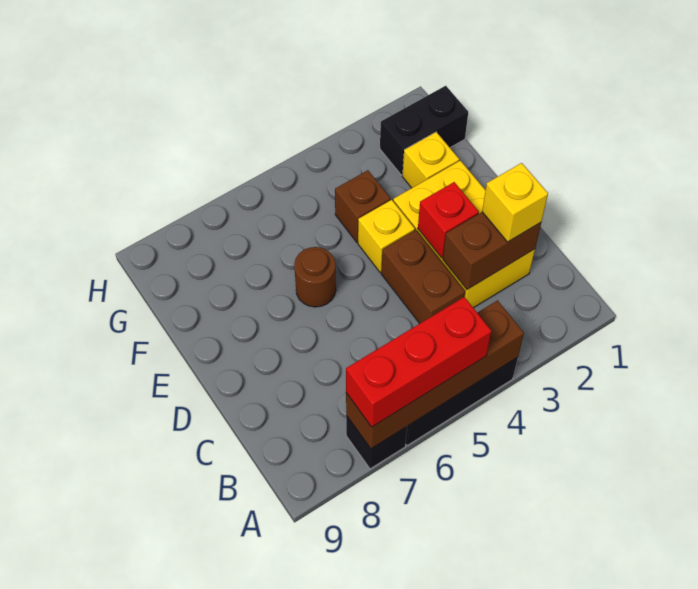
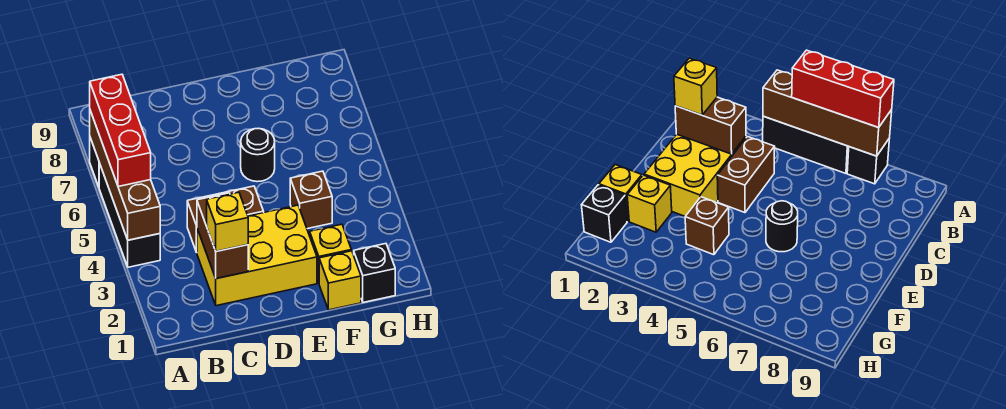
red 1x1 brick [418,182,479,258] -> none
yellow 1x1 brick [358,200,415,272] -> yellow 1x1 brick moved to [319,251,361,310]
brown 1x1 round brick [294,247,336,307] -> black 1x1 round brick [241,129,275,182]
black 1x2 brick [380,86,468,175] -> black 1x1 brick [354,244,395,302]

